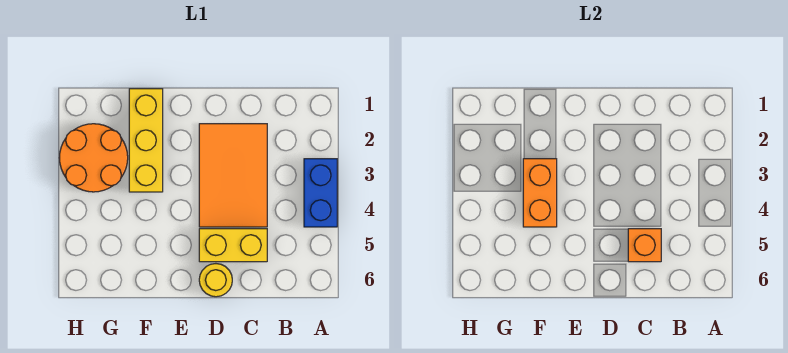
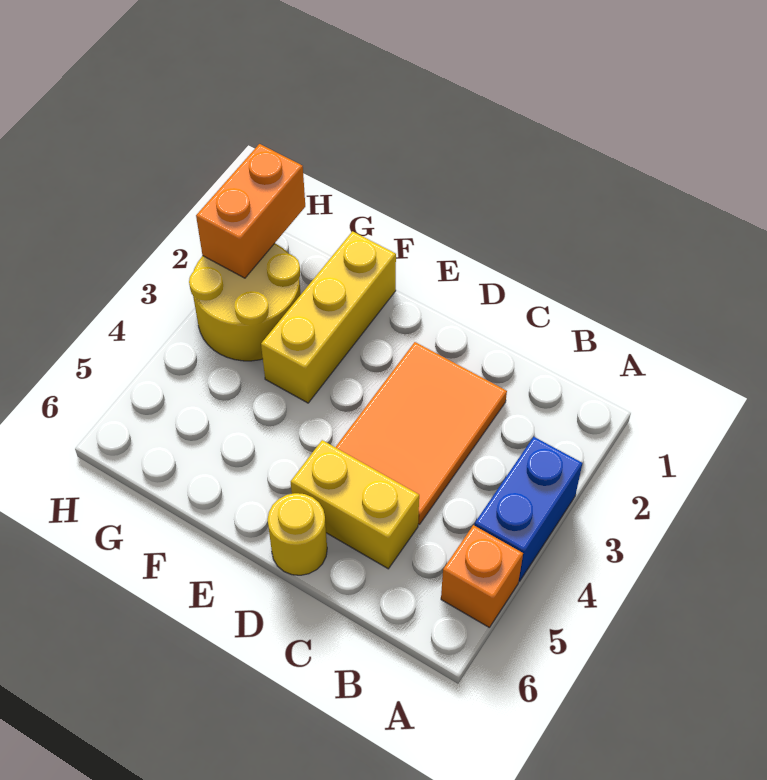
orange 1x1 brick [628,229,661,262] -> orange 1x1 brick moved to [441,525,523,627]
orange 1x2 brick [523,159,557,227] -> orange 1x2 brick moved to [196,144,305,278]
orange 2x2 round brick [59,124,128,192] -> yellow 2x2 round brick [189,243,301,361]

